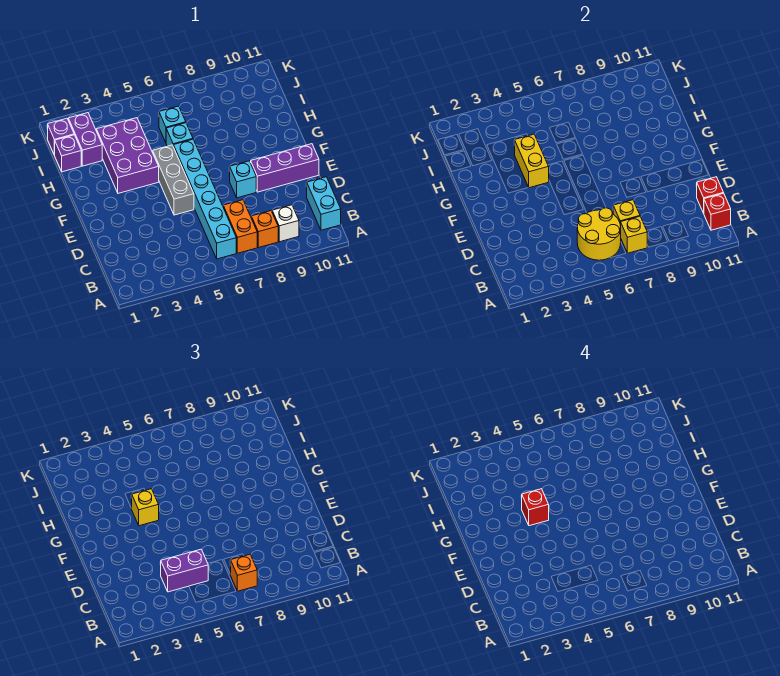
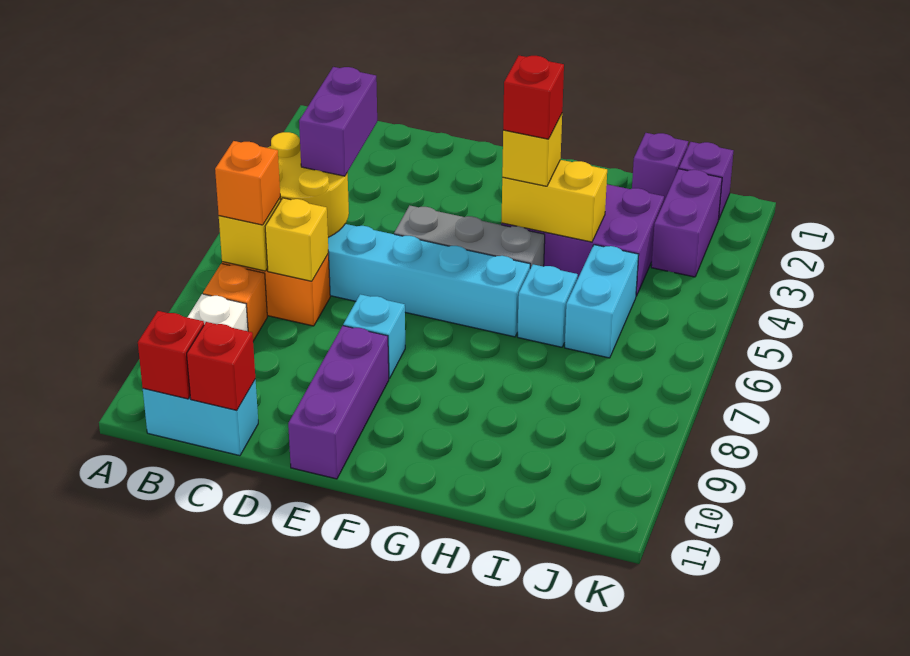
purple 1x2 brick [68,113,102,166] -> purple 1x2 brick turned to [651,169,722,277]
cyan 1x1 brick [159,106,186,142] -> cyan 1x2 brick [565,245,639,358]

